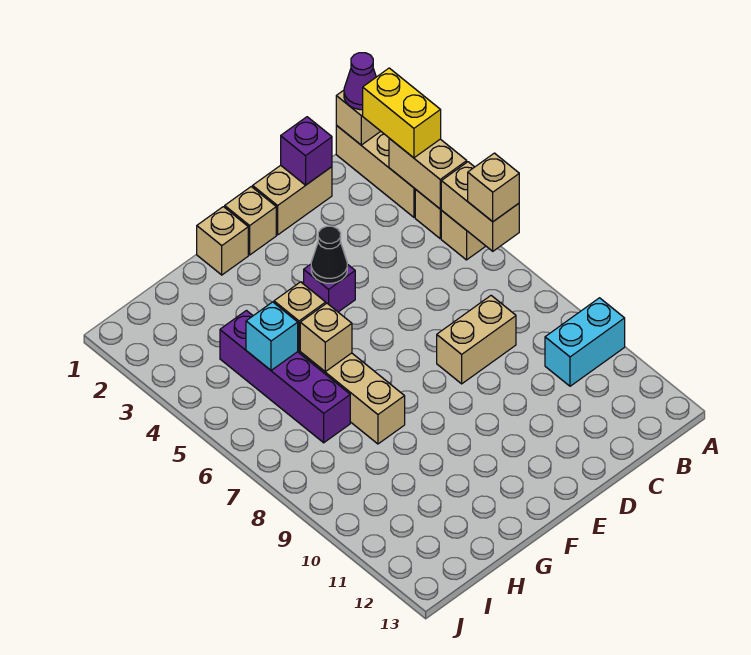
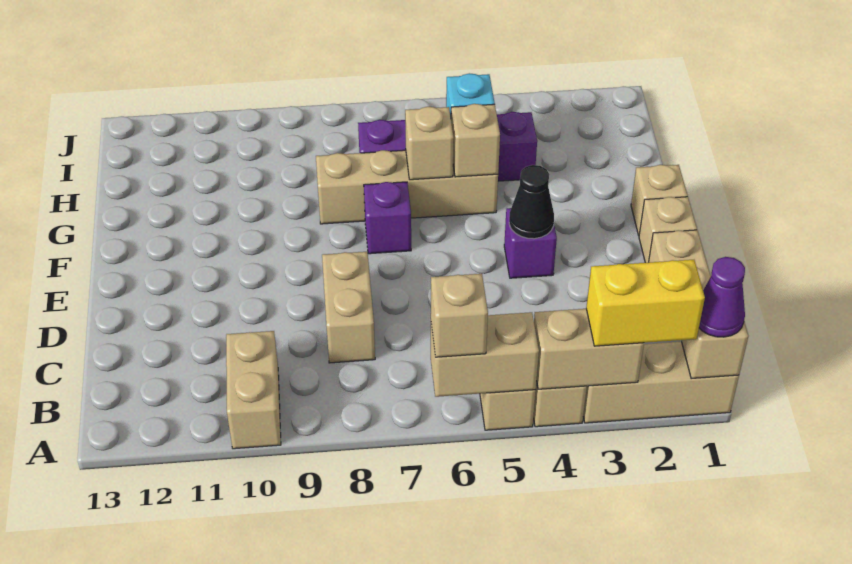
cyan 1x2 brick [545,298,625,386] -> tan 1x2 brick [226,331,281,449]
purple 1x1 brick [281,117,332,185] -> purple 1x1 brick moved to [364,182,411,254]

